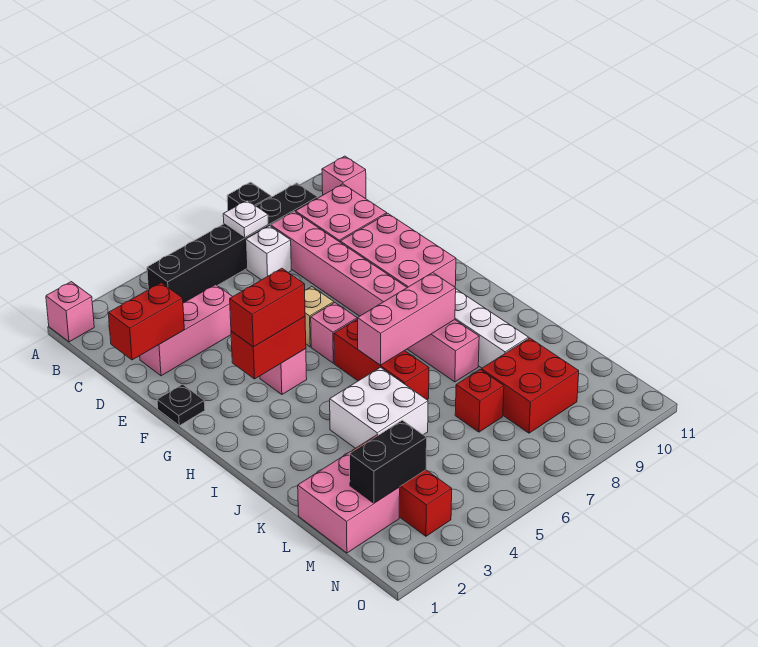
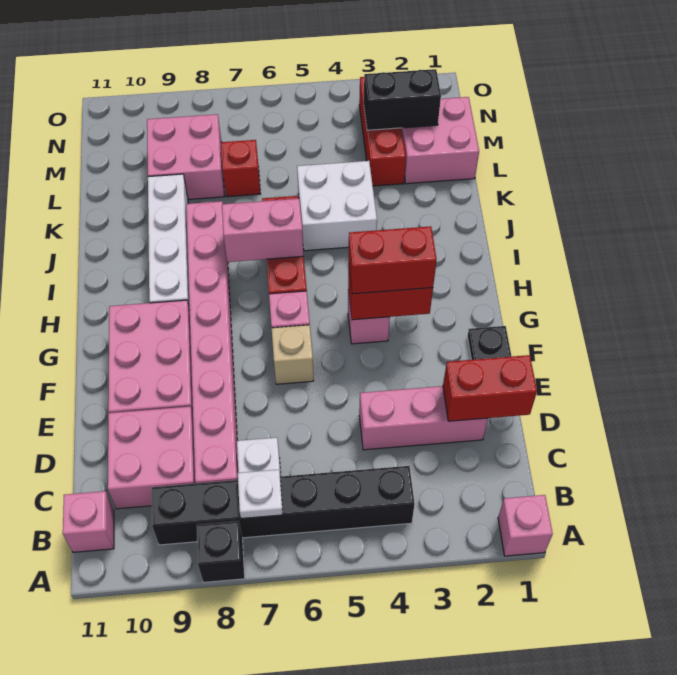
pink 1x3 brick [358,272,456,365] -> pink 1x2 brick [222,199,304,262]
red 2x2 brick [481,338,579,433] -> pink 2x2 brick [147,114,224,199]

